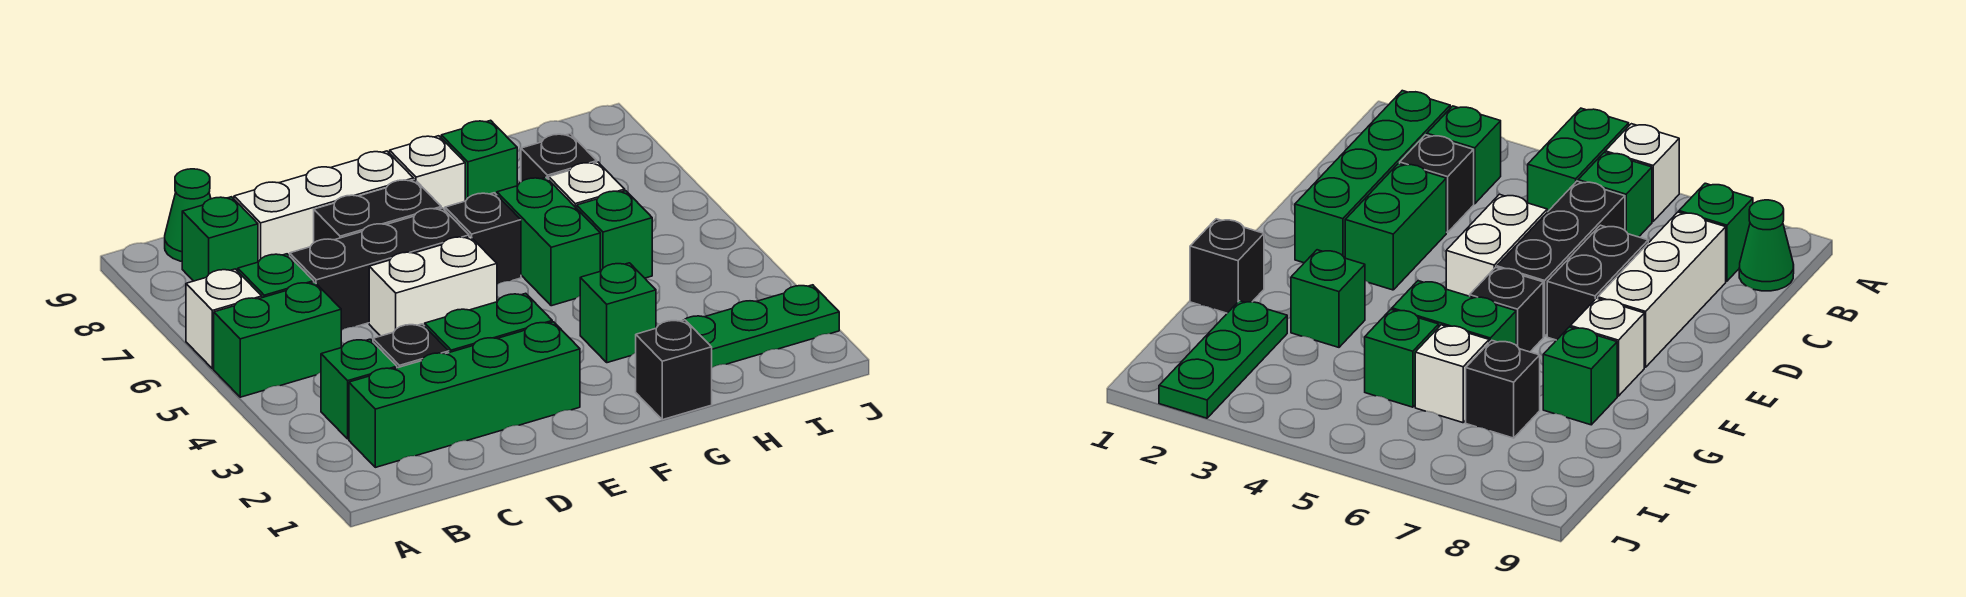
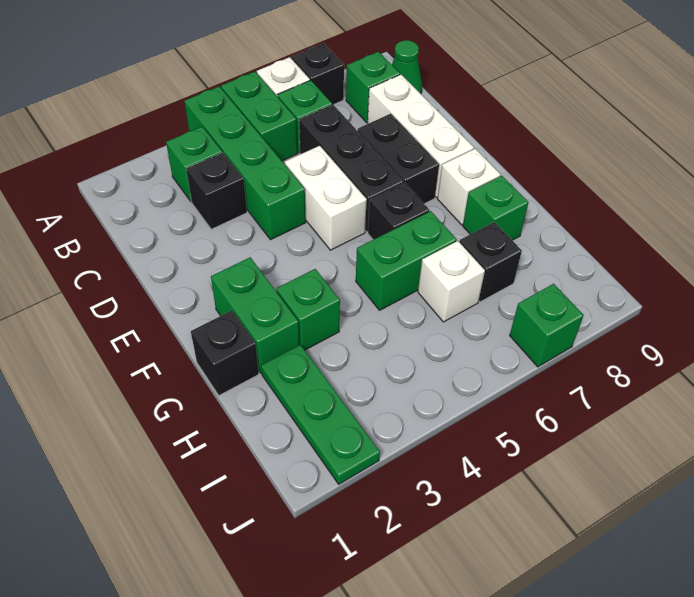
none -> black 1x1 brick [291,43,344,105]
green 1x4 brick [349,322,580,467] -> green 1x4 brick moved to [185,86,306,240]
green 1x2 brick [425,293,552,353] -> green 1x2 brick moved to [211,257,299,373]
green 1x1 brick [577,191,652,278] -> green 1x1 brick moved to [510,284,583,367]

